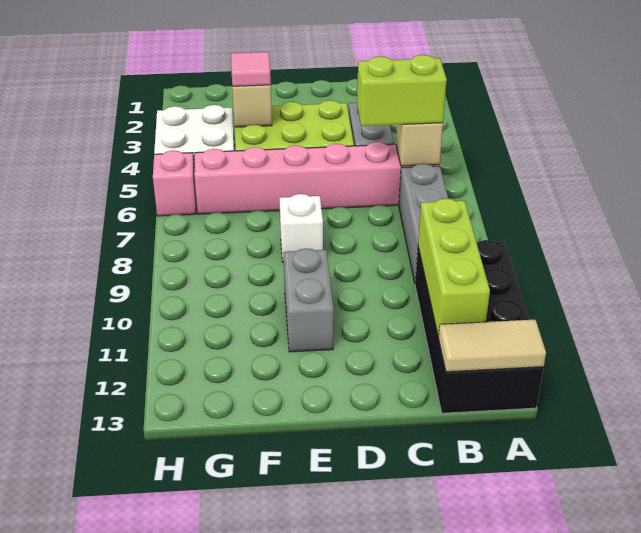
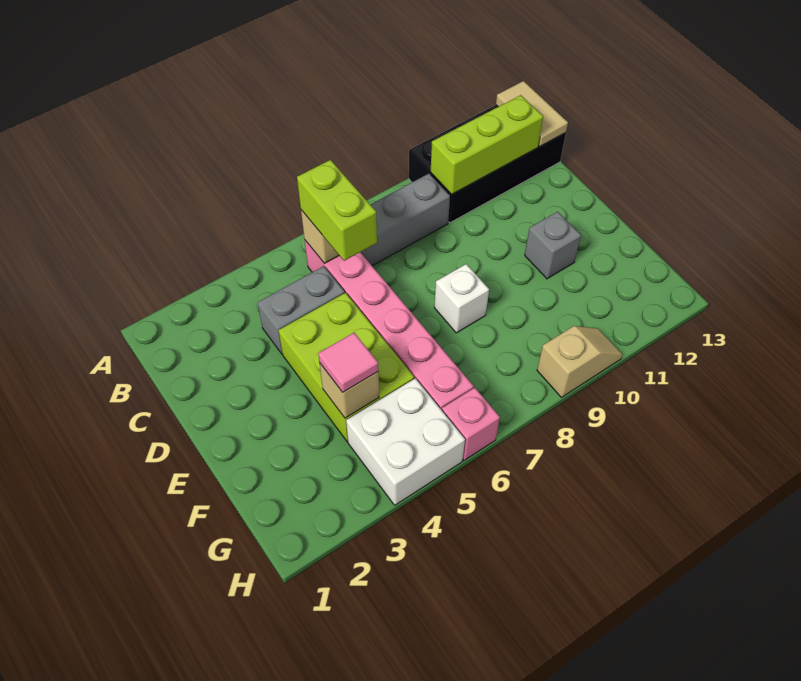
grey 1x2 brick [284,248,334,352] -> grey 1x1 brick [525,212,581,279]
none -> tan 1x2 slope [537,326,622,397]

